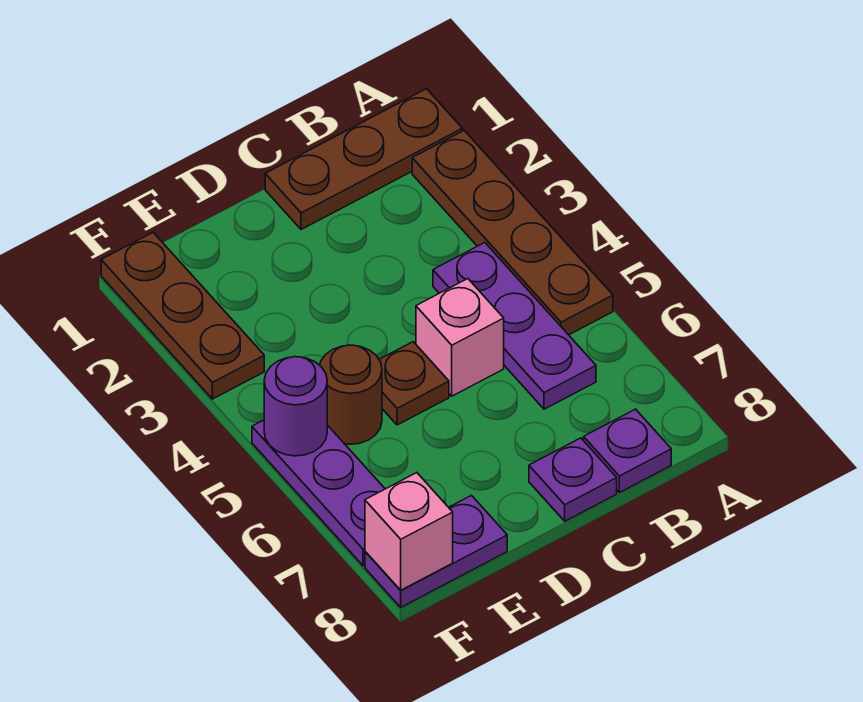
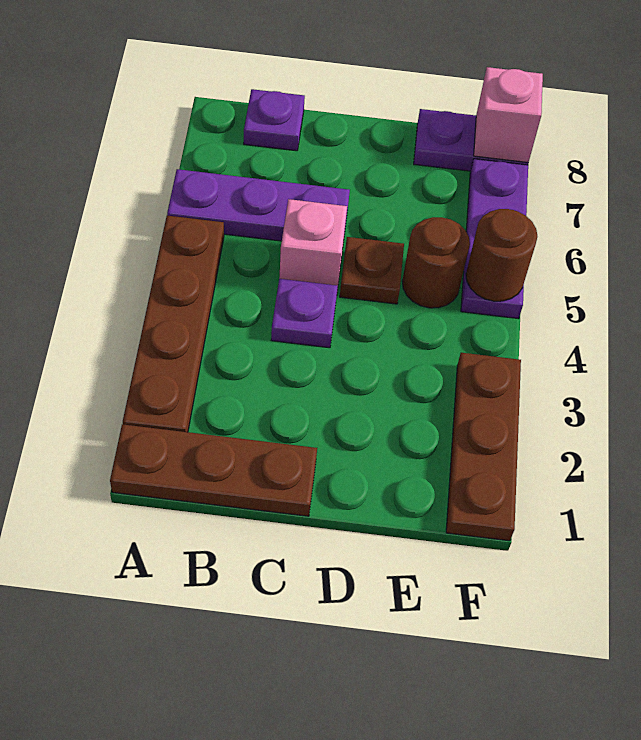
purple 1x3 plate [433,243,596,409] -> purple 1x3 plate turned to [167,169,350,241]
purple 1x1 plate [529,438,617,521] -> purple 1x1 plate moved to [271,279,338,348]
purple 1x1 round brick [264,357,327,456] -> brown 1x1 round brick [466,209,537,301]

